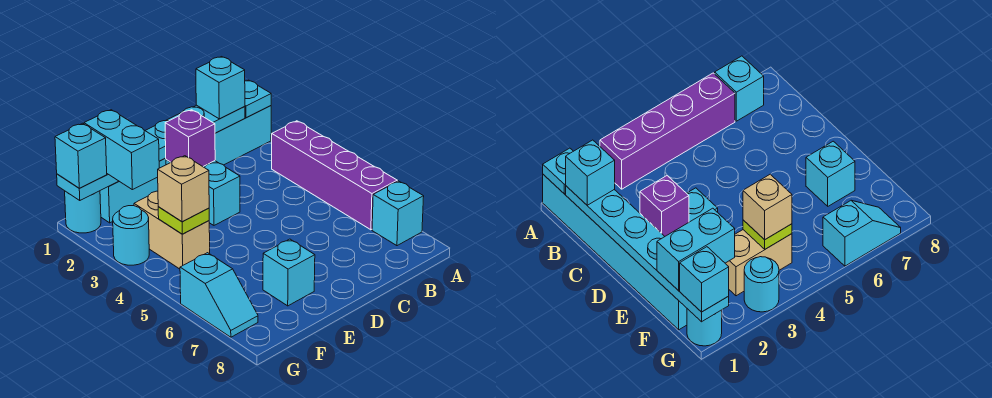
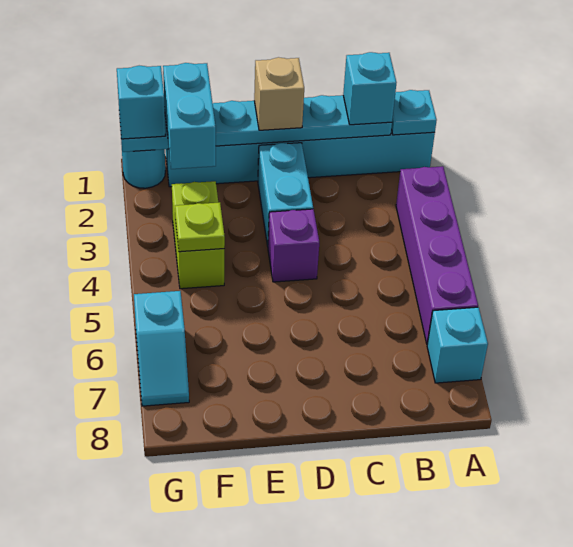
purple 1x1 brick [165,110,215,166] -> purple 1x1 brick moved to [268,209,319,282]
cyan 1x1 brick [263,239,315,306] -> none
tan 1x2 brick [134,191,210,269] -> lime 1x2 brick [172,181,224,289]
tan 1x1 brick [158,156,209,222] -> tan 1x1 brick moved to [254,57,304,130]
cyan 1x1 round brick [113,206,149,265] -> none

